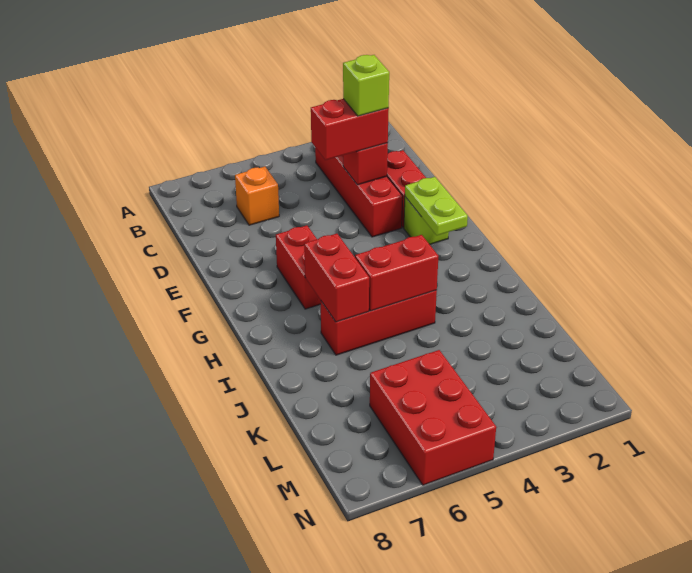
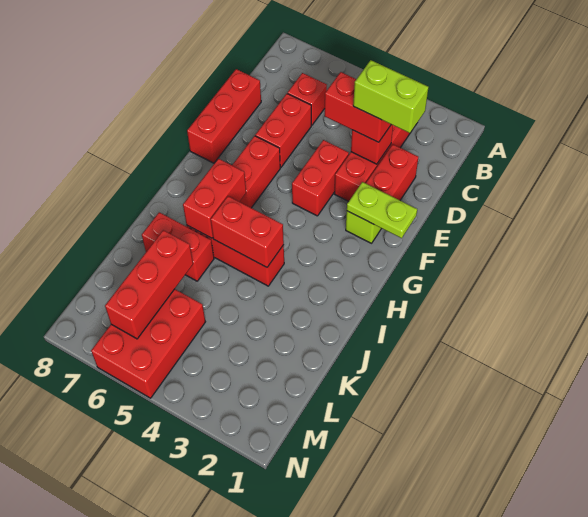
orange 1x1 brick [235,166,279,225] -> red 1x1 brick [288,73,327,125]
lime 1x1 brick [343,55,389,116] -> lime 1x2 brick [353,60,429,133]
none -> red 1x2 brick [255,94,311,167]
none -> red 1x3 brick [187,69,261,163]
none -> red 1x2 brick [292,140,349,216]
lime 1x2 plate [405,177,468,235] -> lime 1x2 plate turned to [347,182,417,238]
none -> red 1x2 brick [142,212,214,281]
none -> red 1x3 brick [105,230,193,339]

